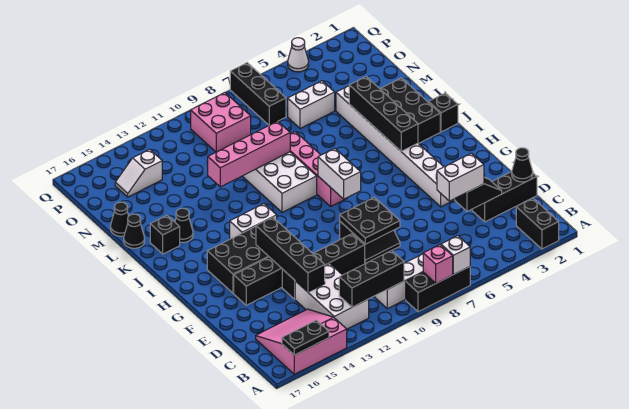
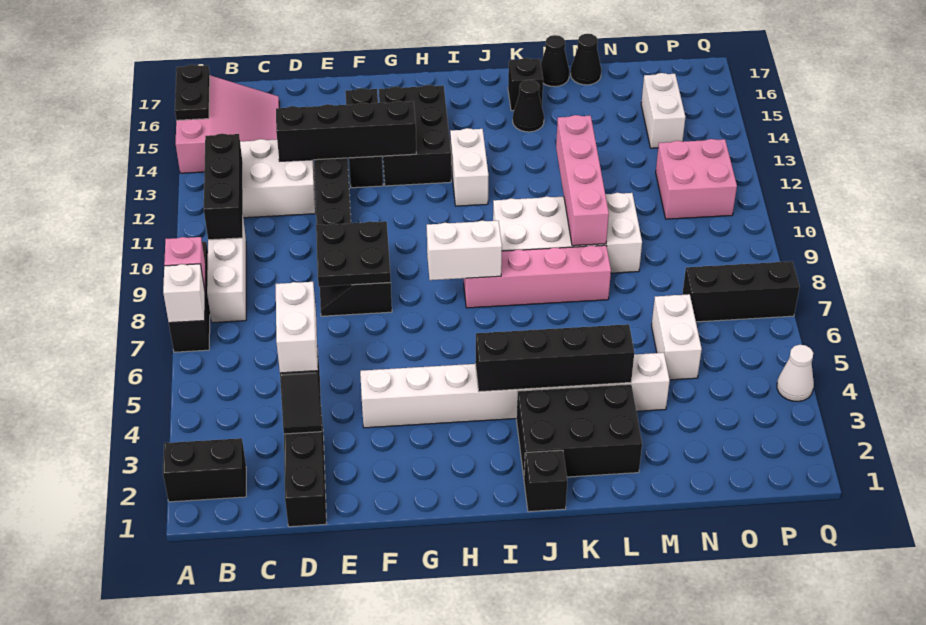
black 1x1 cone [512,148,533,182] -> none
pink 2x2 brick [191,93,251,152] -> pink 2x2 brick moved to [656,139,737,219]
white 1x2 slope [115,149,162,197] -> white 1x2 brick [641,73,686,148]

